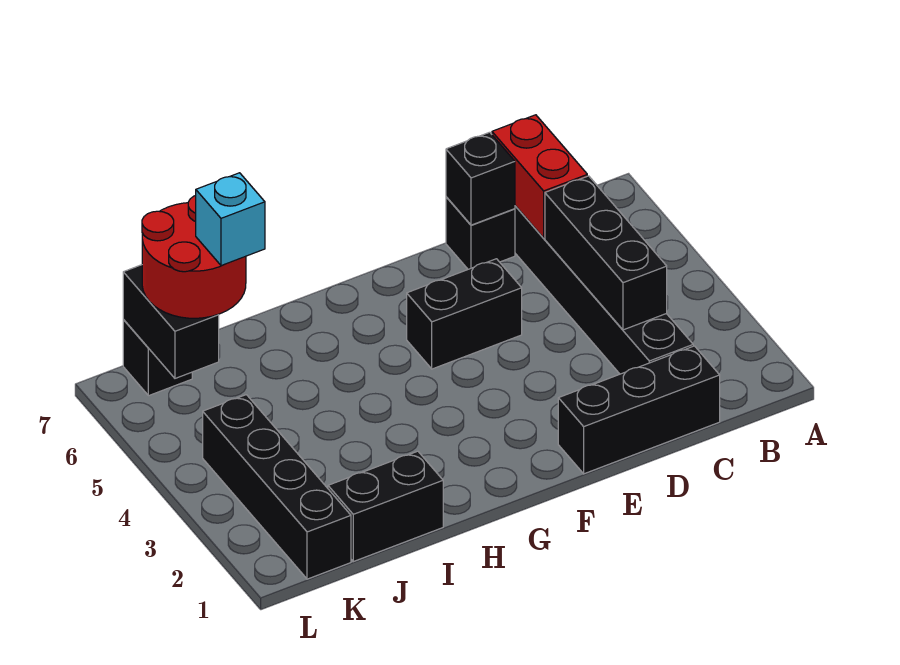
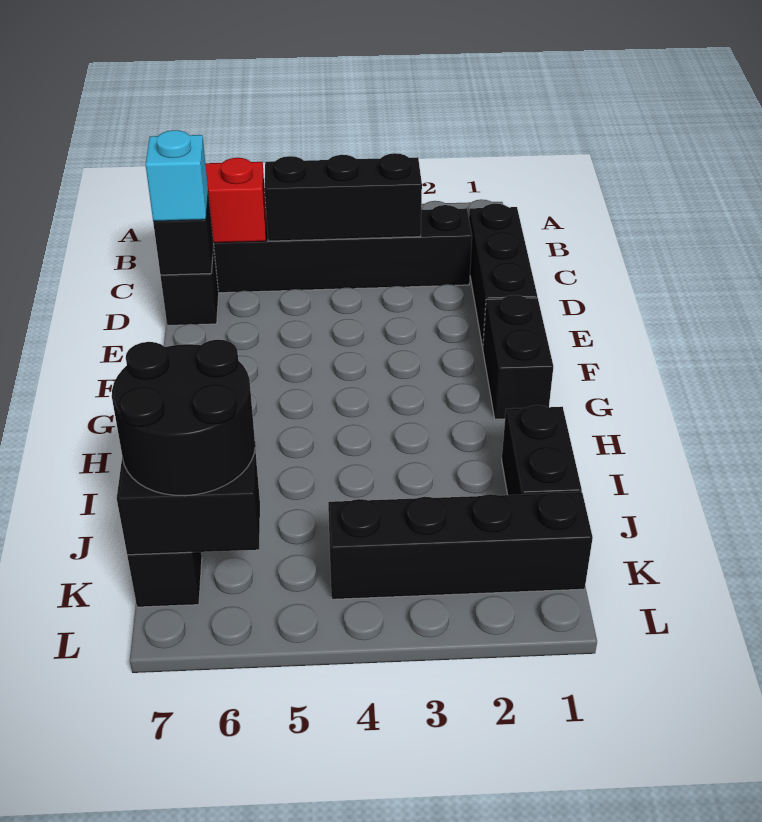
black 1x2 brick [407,259,522,369] -> black 1x2 brick moved to [483,295,553,419]
red 2x2 round brick [142,195,246,318] -> black 2x2 round brick [112,340,255,496]
cyan 1x1 brick [196,173,265,266] -> cyan 1x1 brick moved to [145,130,208,222]

